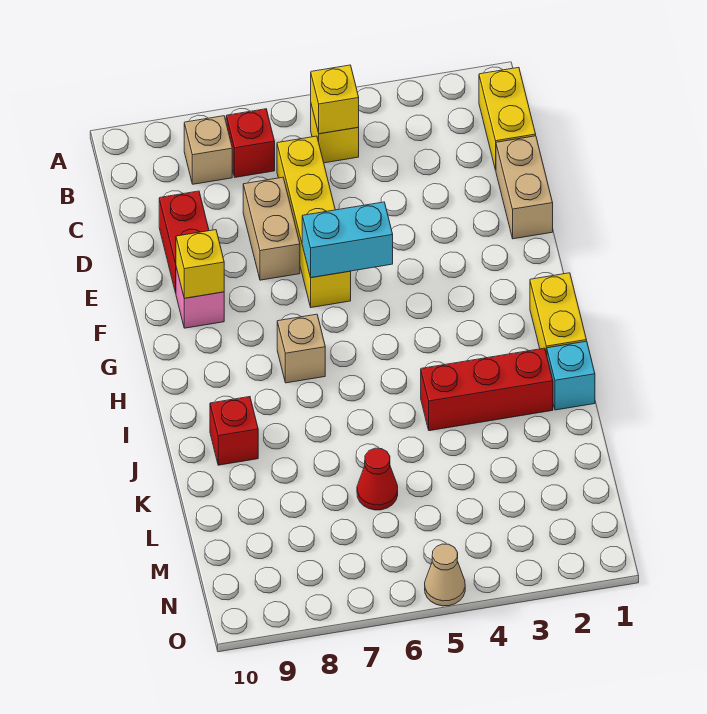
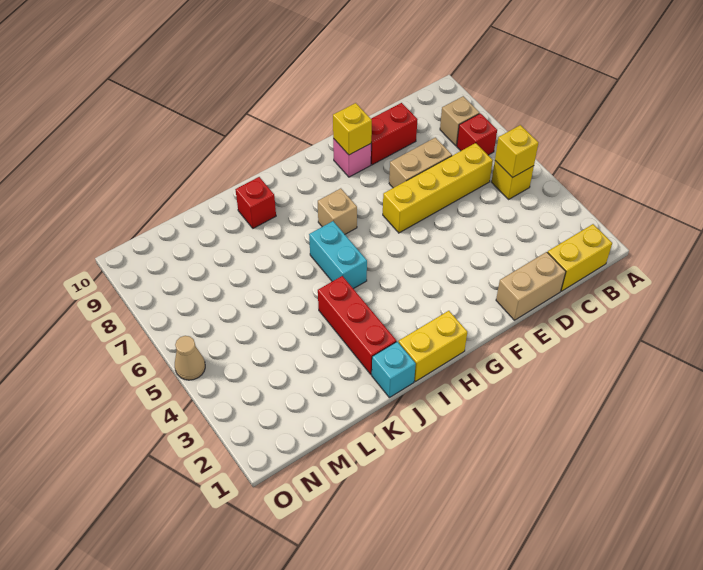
cyan 1x2 brick [302,202,393,278] -> cyan 1x2 brick moved to [309,221,367,289]
red 1x1 cone [357,448,398,510] -> none

